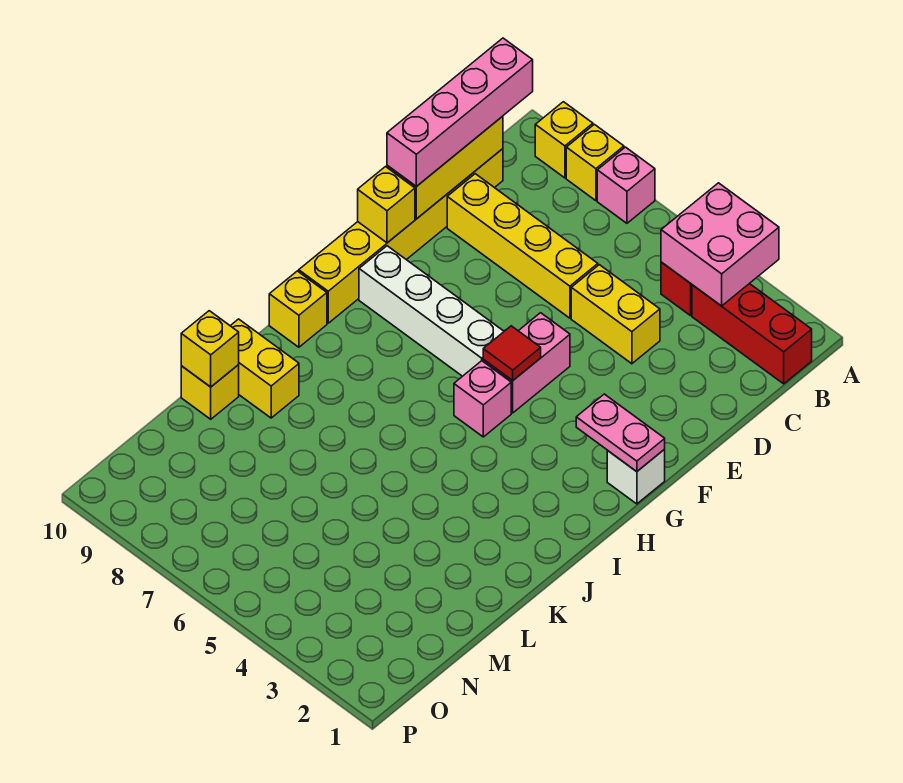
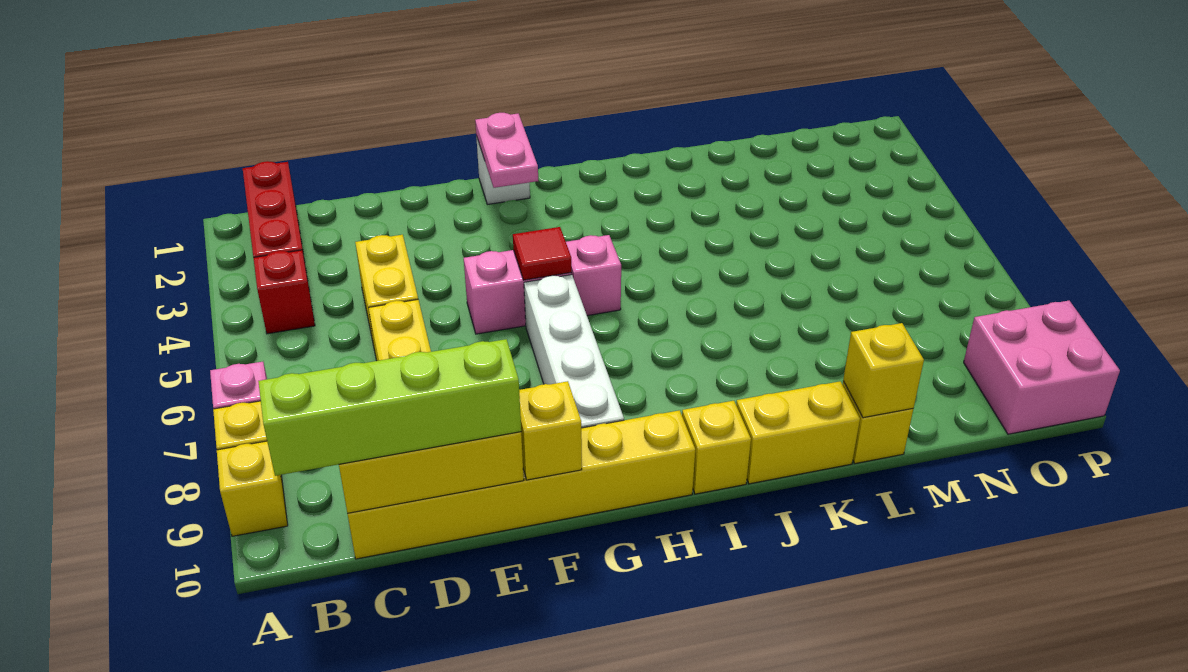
pink 2x2 brick [661,183,779,306] -> pink 2x2 brick moved to [964,301,1120,434]
pink 1x4 brick [387,38,533,187] -> lime 1x4 brick [258,339,521,476]
yellow 1x2 brick [231,319,299,418] -> yellow 1x2 brick turned to [736,381,860,484]

